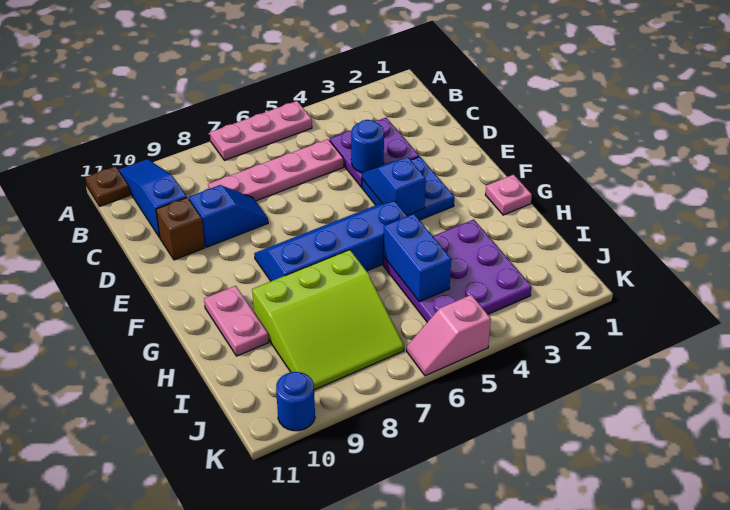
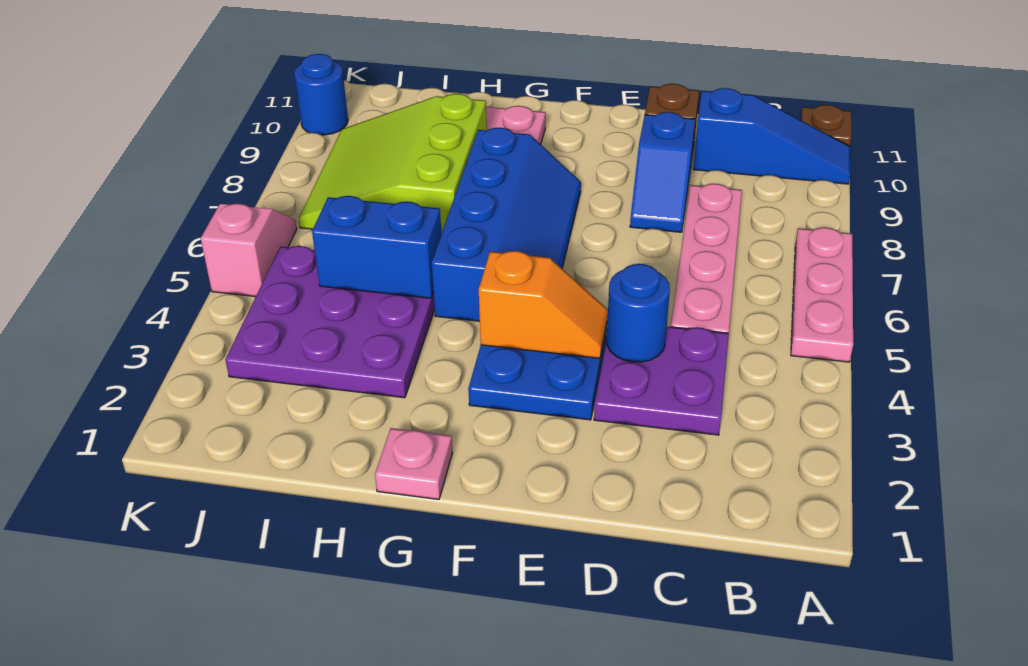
blue 1x2 slope [362,158,426,215] -> orange 1x2 slope [479,251,608,358]

